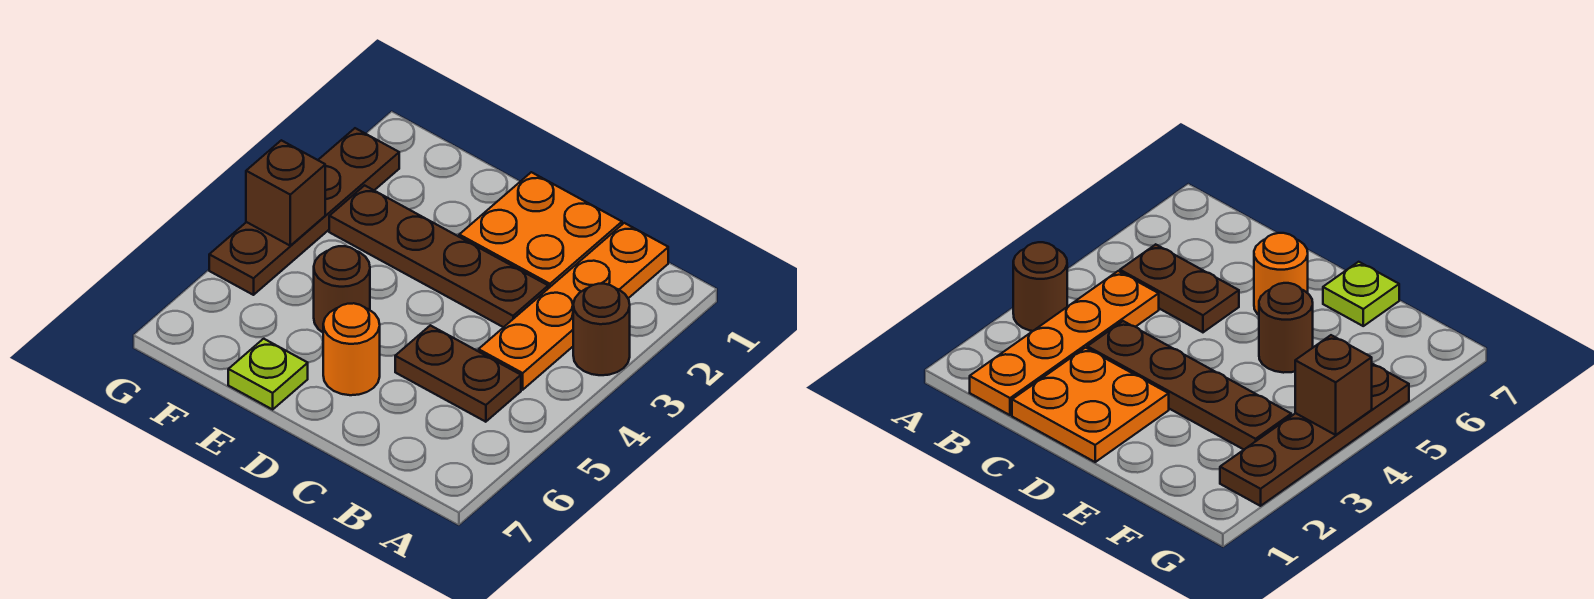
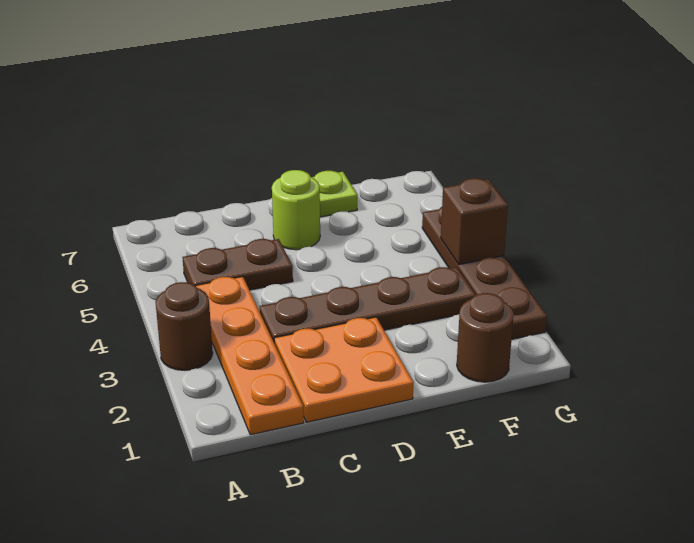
orange 1x1 round brick [323,303,380,395] -> lime 1x1 round brick [272,170,320,250]
brown 1x1 round brick [314,246,370,332] -> brown 1x1 round brick moved to [457,293,514,382]

